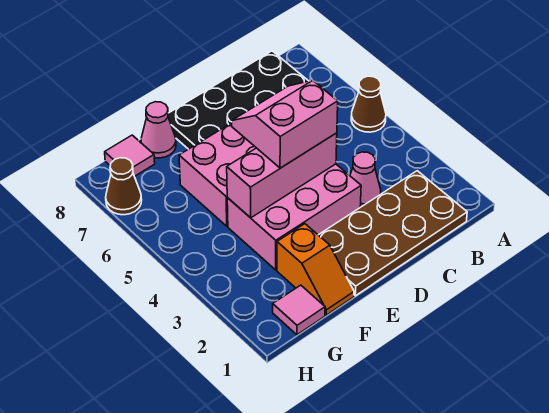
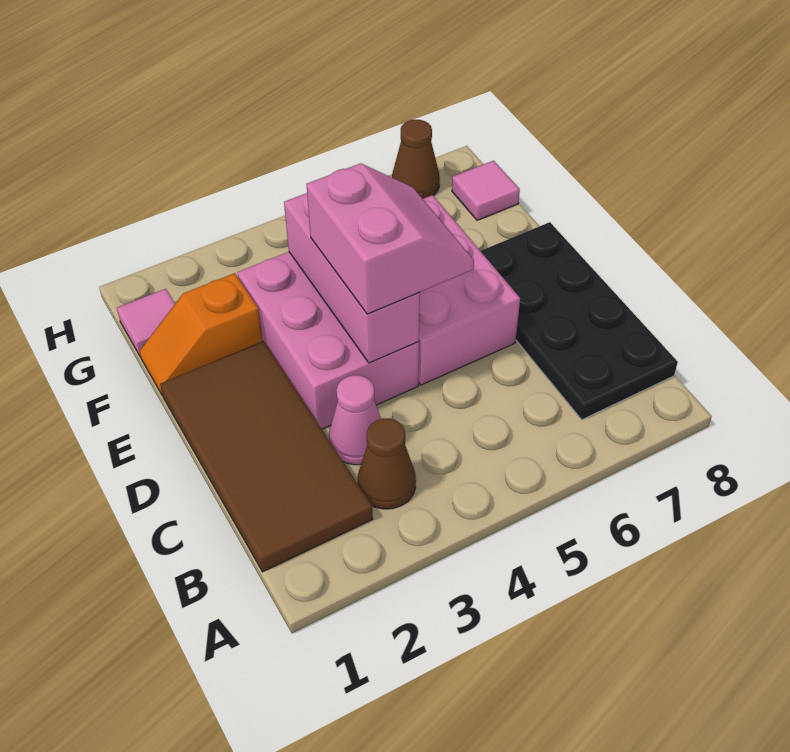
brown 1x1 cone [351,76,386,132] -> brown 1x1 cone moved to [358,419,416,509]
brown 2x4 plate [319,171,467,296] -> brown 2x4 tile [160,341,373,572]
pink 1x1 cone [141,102,176,158] -> none

